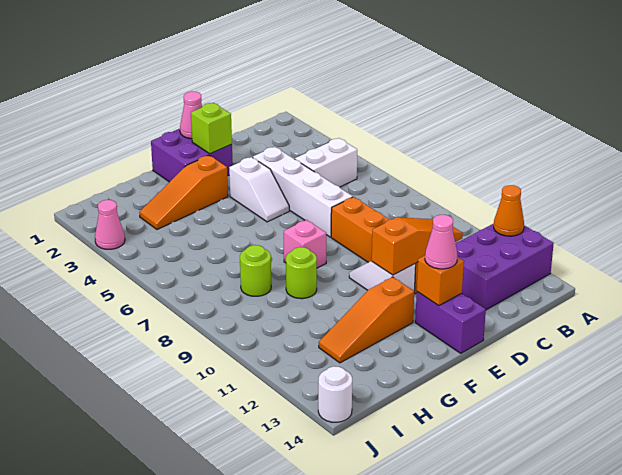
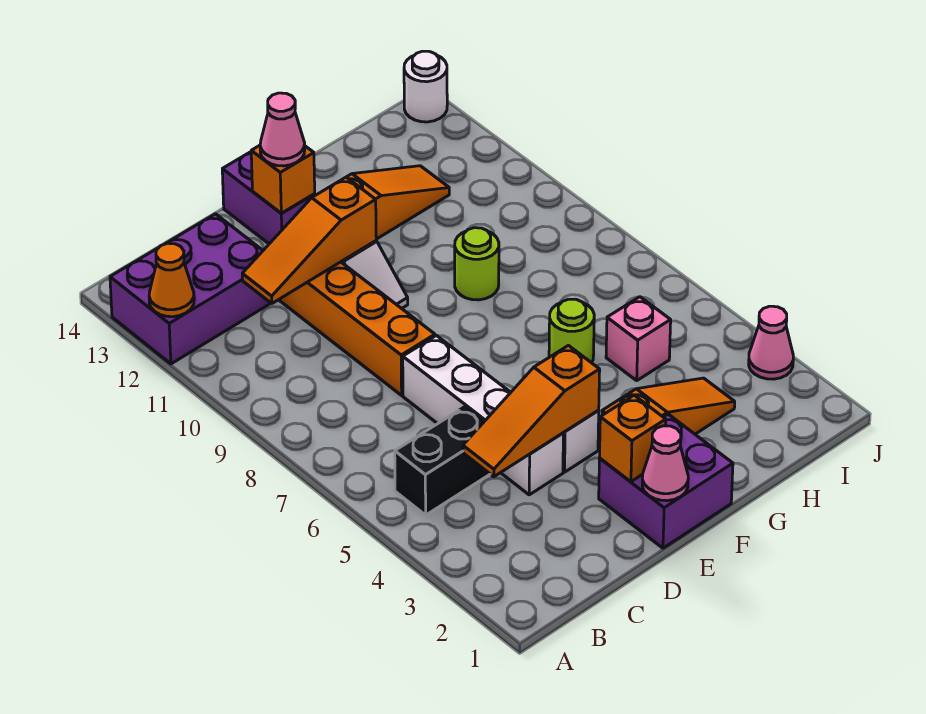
white 1x2 brick [295,138,357,187] -> black 1x2 brick [395,407,490,515]
none -> orange 1x3 slope [463,346,600,477]
lime 1x1 brick [191,103,232,154] -> orange 1x1 brick [600,395,666,482]
pink 1x1 brick [284,220,326,268] -> pink 1x1 brick moved to [606,297,671,380]
lime 1x1 round brick [240,245,271,296] -> lime 1x1 round brick moved to [549,299,594,363]

